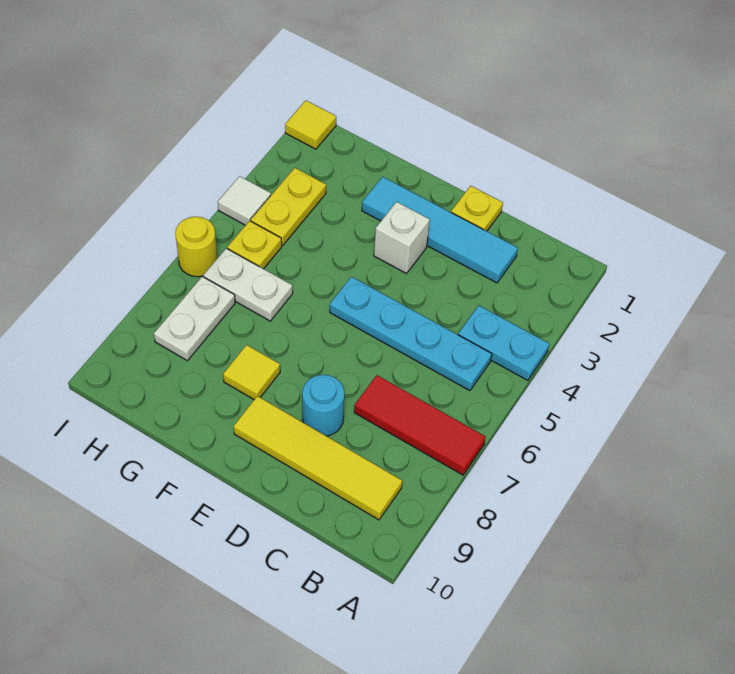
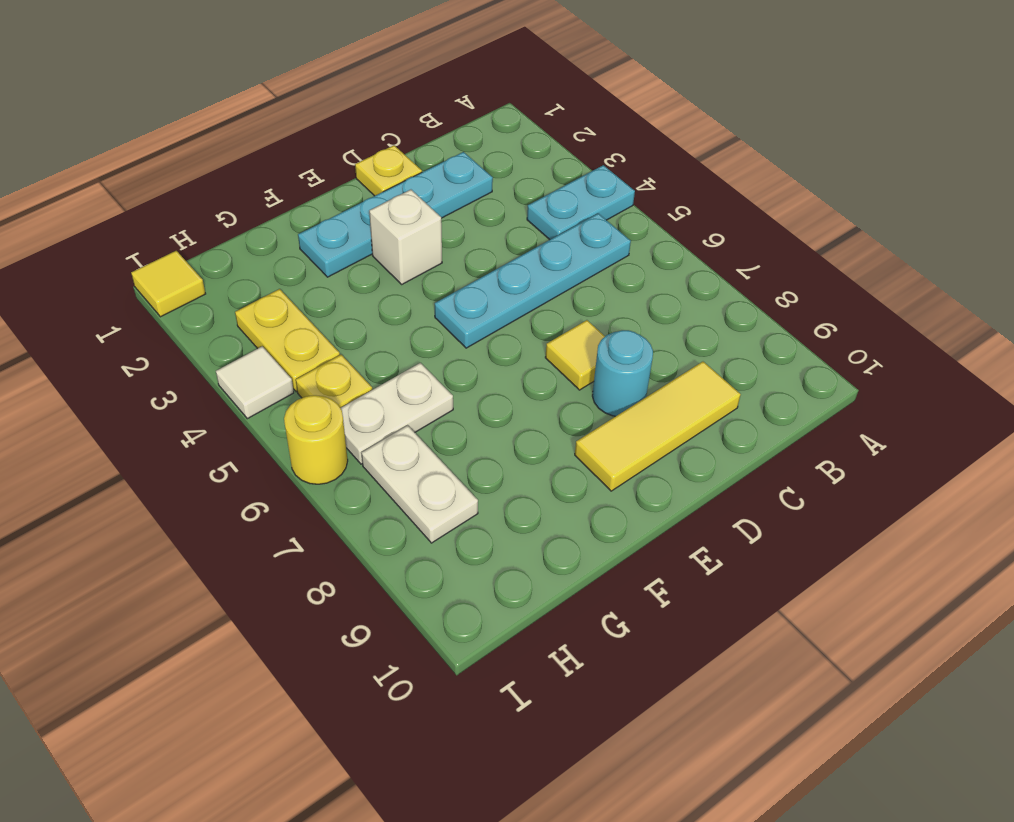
red 1x3 tile [354,375,486,475] -> none
yellow 1x4 tile [234,396,402,520] -> yellow 1x3 tile [575,362,741,491]
cyan 1x4 tile [362,177,518,283] -> cyan 1x4 plate [298,152,493,277]
yellow 1x1 tile [223,345,280,399] -> yellow 1x1 tile moved to [545,320,605,390]

